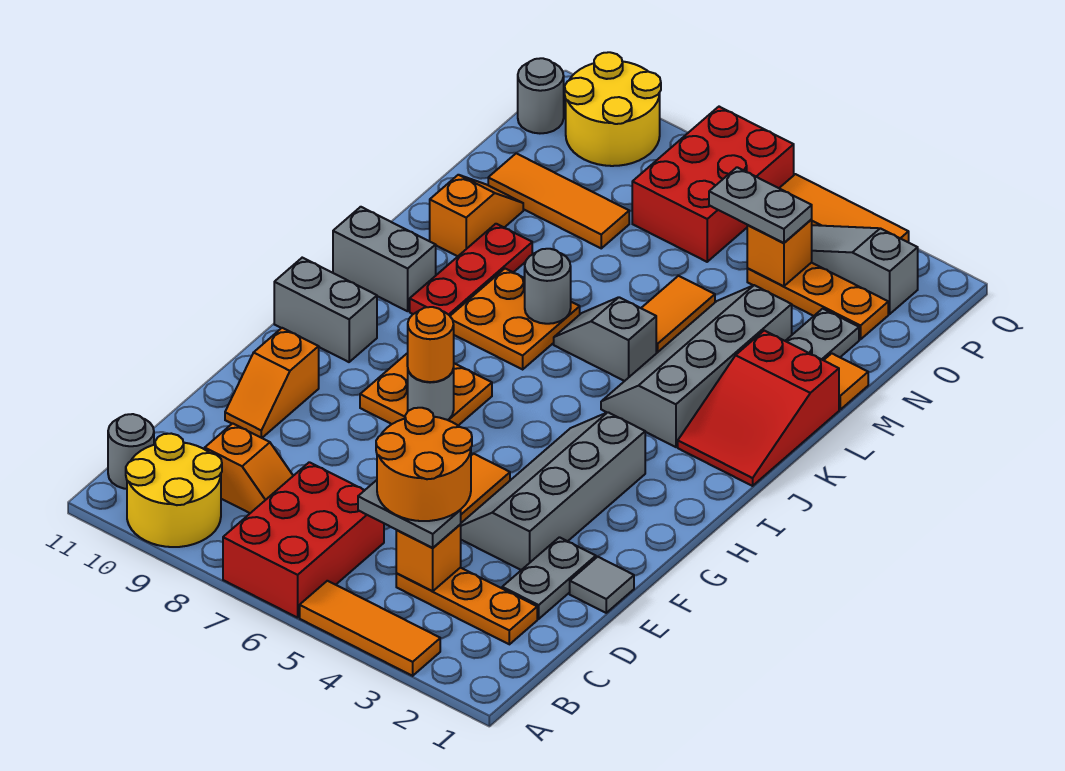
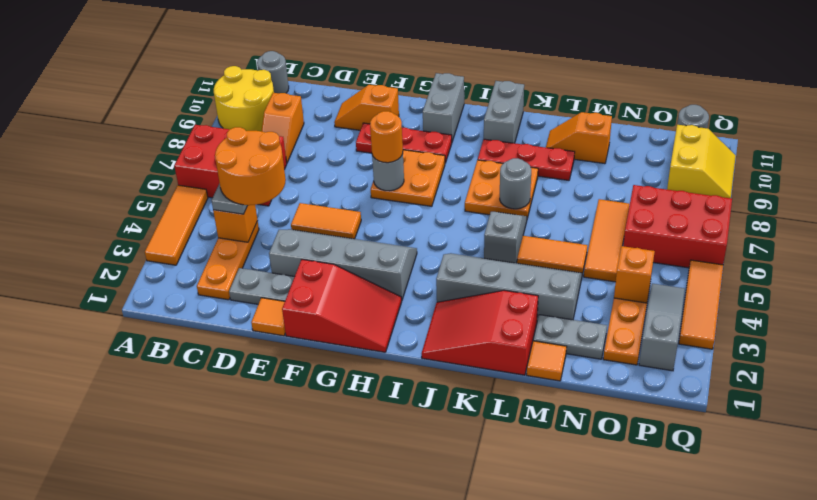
grey 1x1 tile [570,557,634,613] -> orange 1x1 tile [251,298,285,336]
none -> red 2x3 slope [282,259,402,352]
none -> red 1x3 plate [356,123,452,163]
orange 1x2 slope [430,175,523,256] -> orange 1x2 slope turned to [546,112,612,164]
orange 1x3 tile [488,153,629,248] -> orange 1x3 tile moved to [584,199,629,282]
grey 1x2 plate [709,167,812,243] -> none
yellow 2x2 round brick [565,52,661,166] -> yellow 2x2 slope [667,125,736,198]

